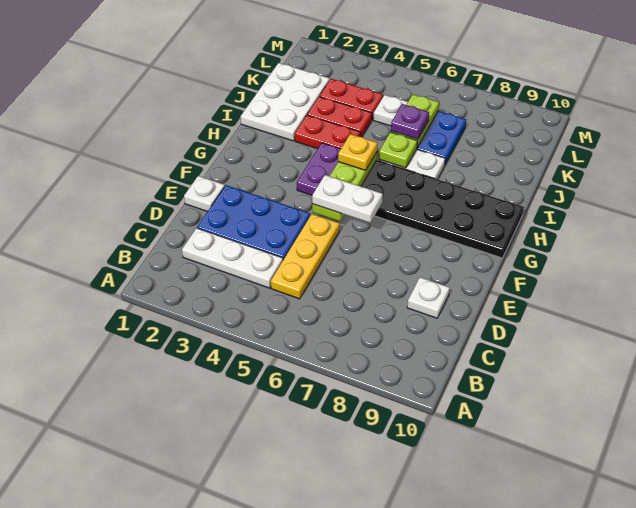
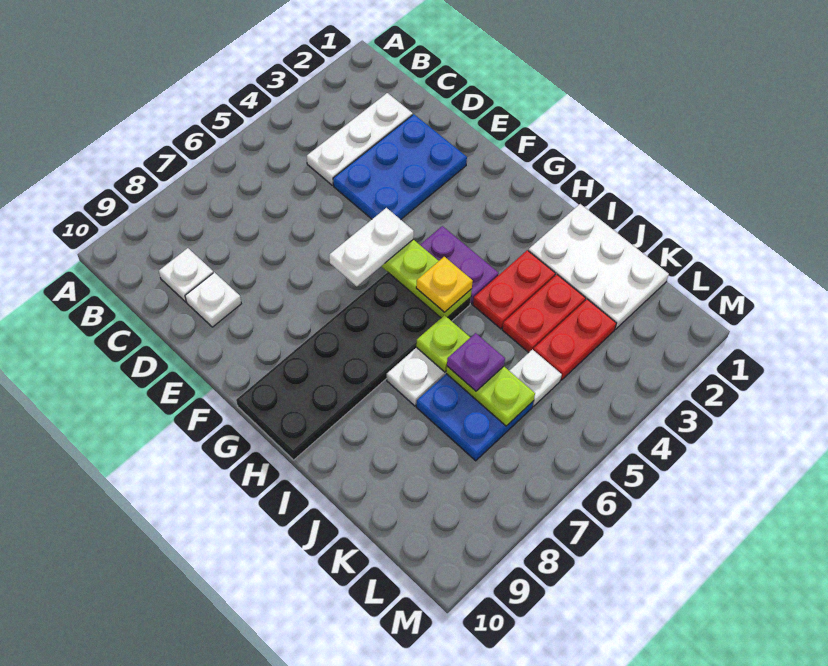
yellow 1x3 plate [271,214,340,299] -> none
white 1x1 plate [184,176,225,212] -> white 1x1 plate moved to [159,248,213,302]

